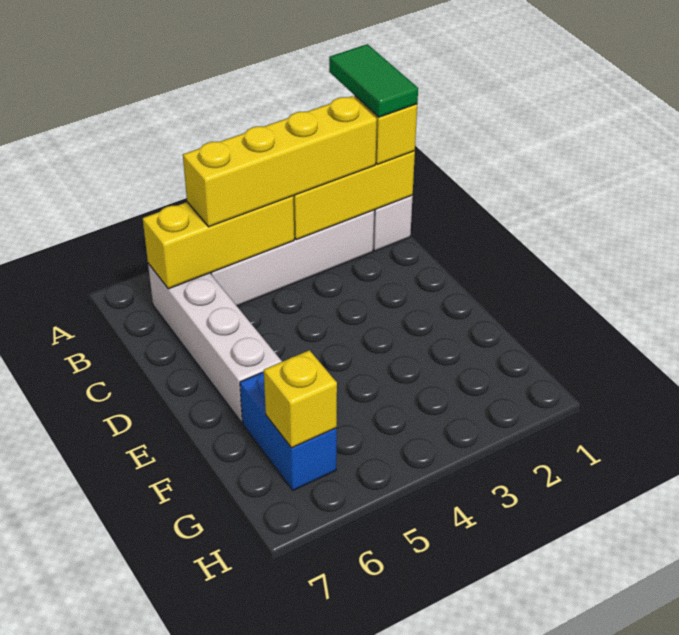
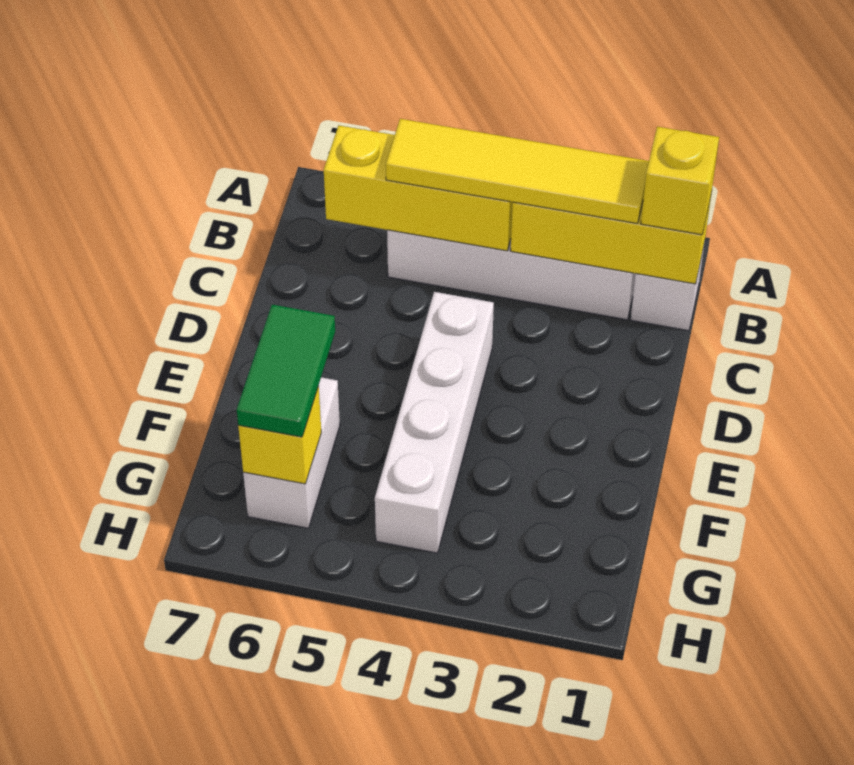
green 1x2 tile [329,44,418,117] -> green 1x2 tile moved to [237,305,335,437]
yellow 1x4 brick [183,96,377,227] -> yellow 1x4 tile [386,119,649,223]
white 1x4 brick [148,264,282,423] -> white 1x4 brick moved to [375,292,494,553]
blue 1x2 brick [240,372,337,490] -> white 1x2 brick [243,377,340,528]

